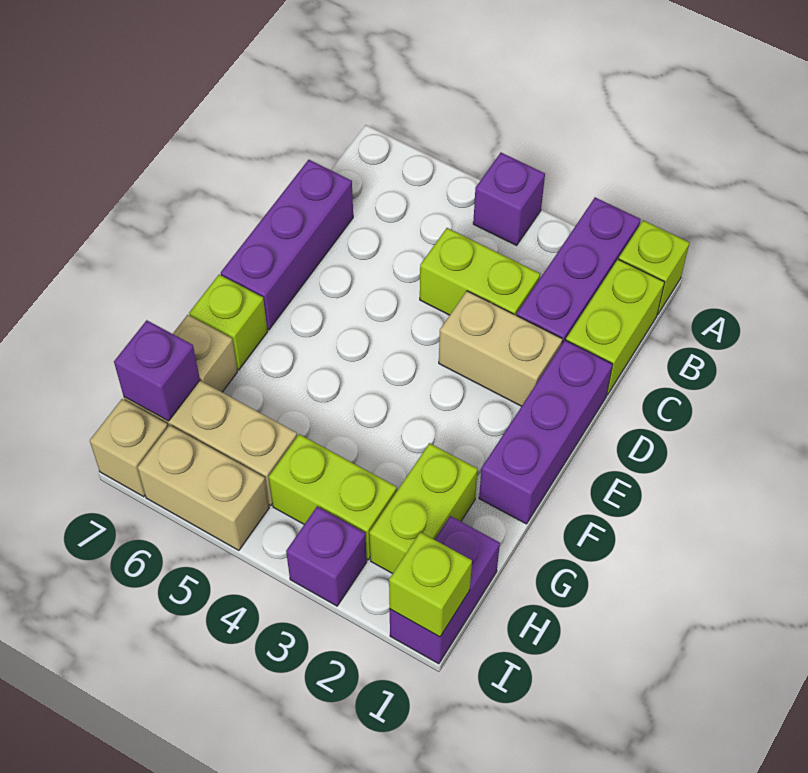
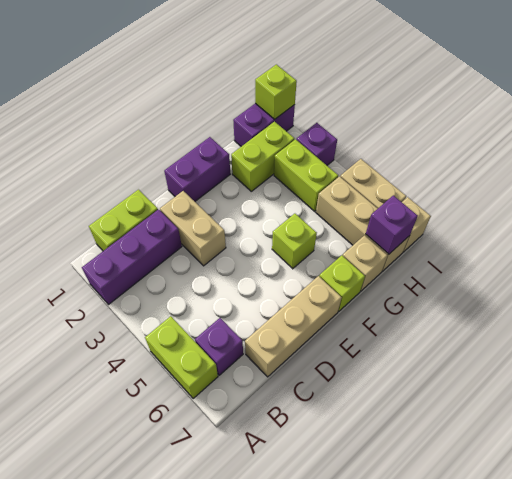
lime 1x1 brick [619,220,689,315] -> lime 1x1 brick moved to [272,214,317,269]
purple 1x1 brick [473,153,545,245] -> purple 1x1 brick moved to [195,318,243,375]
lime 1x2 brick [420,228,540,316] -> lime 1x2 brick moved to [145,316,218,399]
purple 1x3 brick [221,160,353,330] -> tan 1x3 brick [245,276,342,377]
purple 1x3 brick [479,340,613,524] -> purple 1x2 brick [164,137,230,201]

